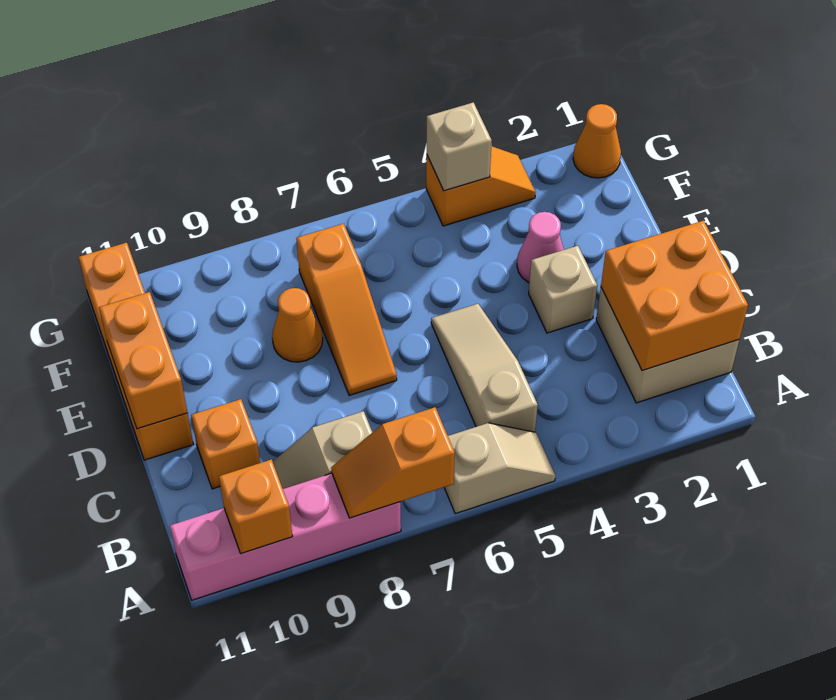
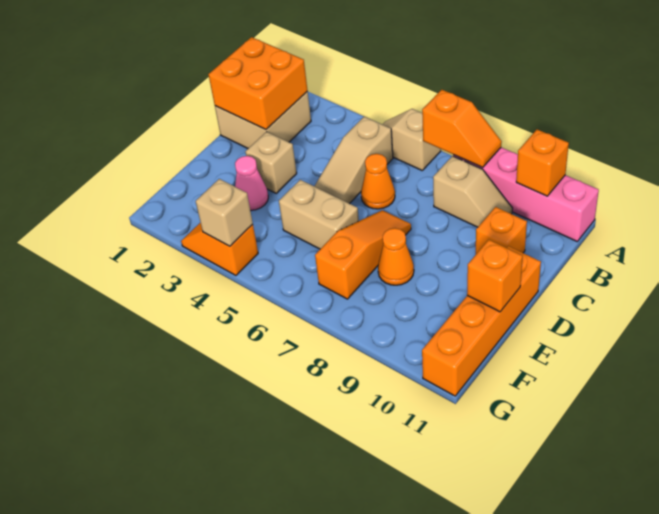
orange 1x2 brick [99,292,187,429] -> orange 1x1 brick [467,240,523,312]
none -> tan 1x2 brick [279,180,359,249]
orange 1x1 cone [573,104,621,178] -> orange 1x1 cone moved to [361,154,395,209]

